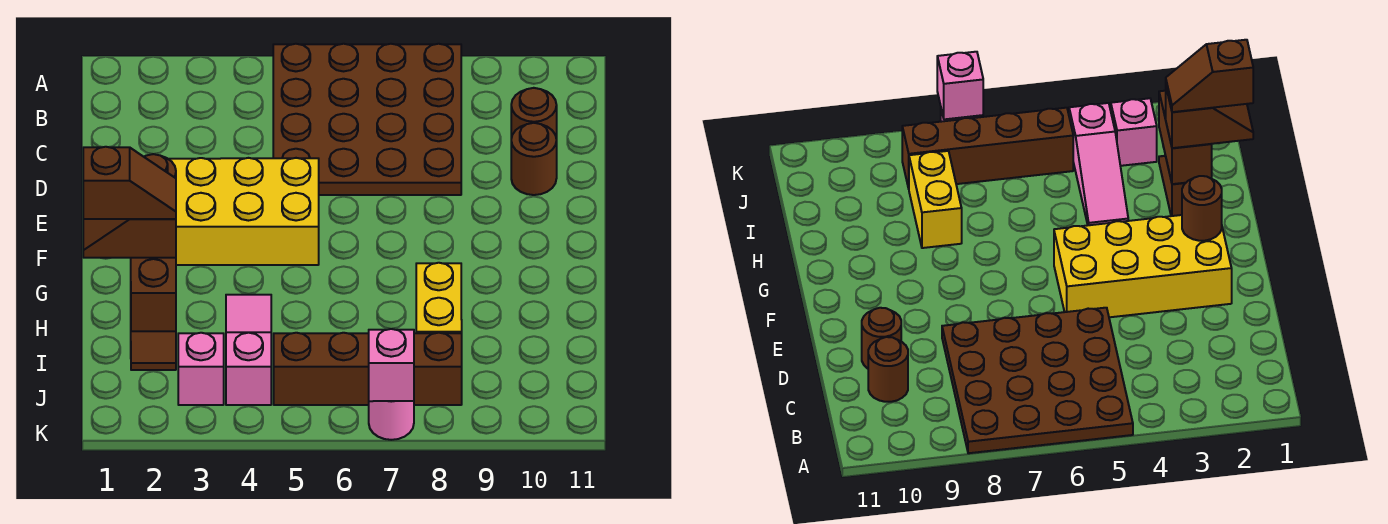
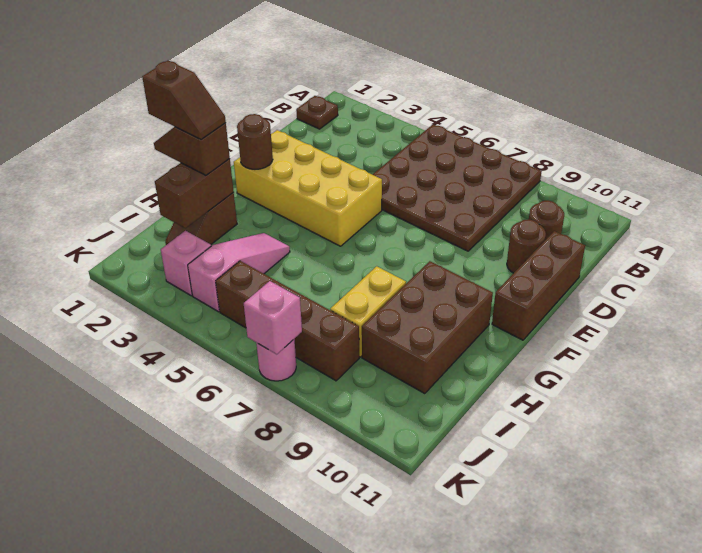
none -> brown 1x1 plate [296,96,338,129]
none -> brown 1x3 brick [492,231,585,340]
none -> brown 2x3 brick [362,261,493,394]

